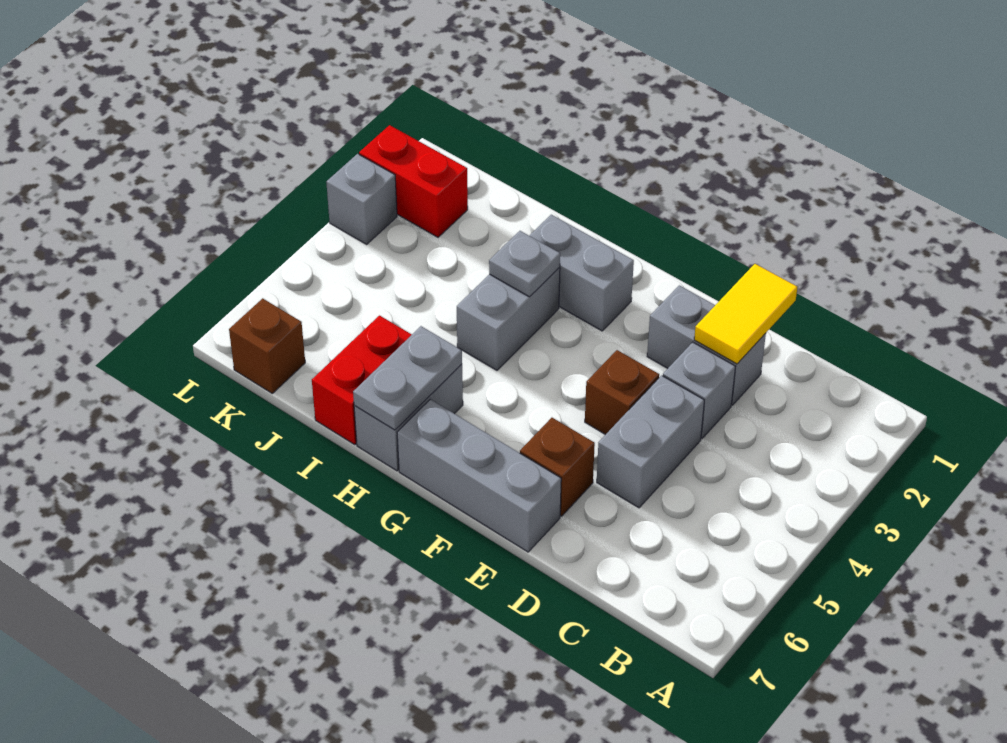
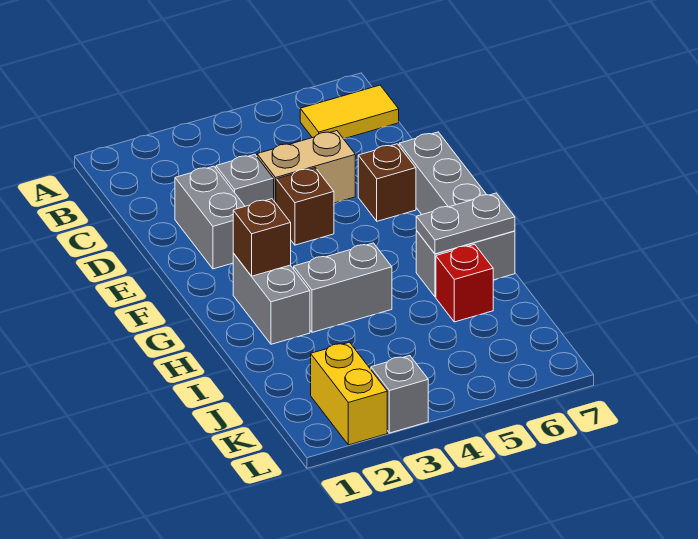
yellow 1x2 tile [694,264,797,364] -> yellow 1x2 tile moved to [300,85,399,139]
grey 1x2 brick [597,376,704,508] -> tan 1x2 brick [257,131,355,203]
grey 1x1 plate [489,231,560,297] -> none
red 1x2 brick [312,316,412,445] -> red 1x1 brick [436,244,493,322]
red 1x2 brick [359,125,468,237] -> yellow 1x2 brick [311,342,387,445]
brown 1x1 brick [229,298,305,393] -> brown 1x1 brick moved to [233,199,291,276]

